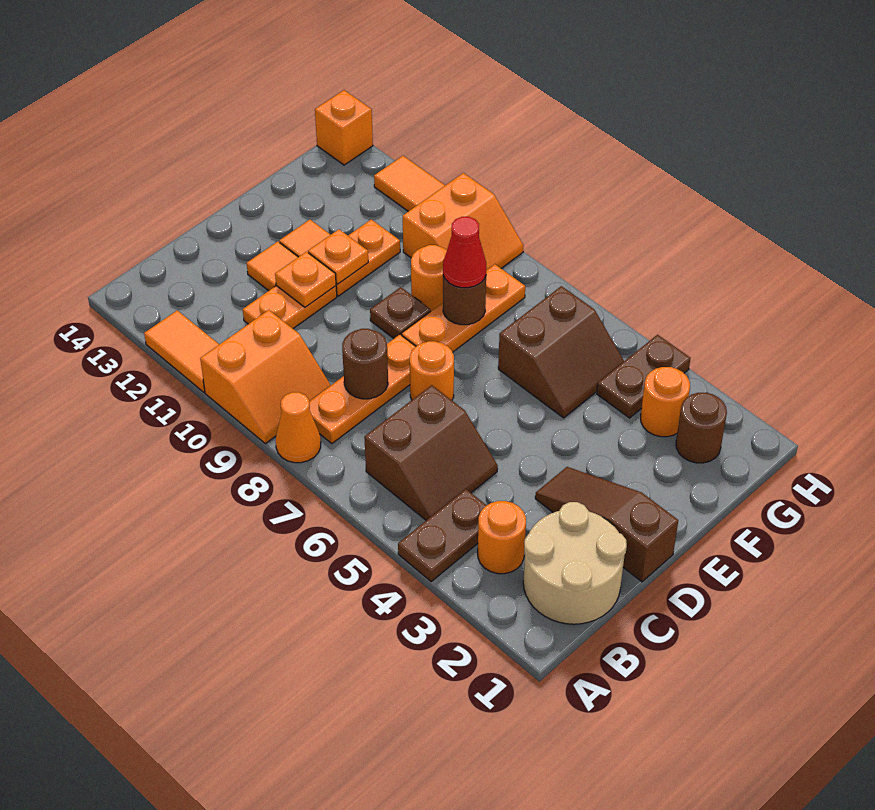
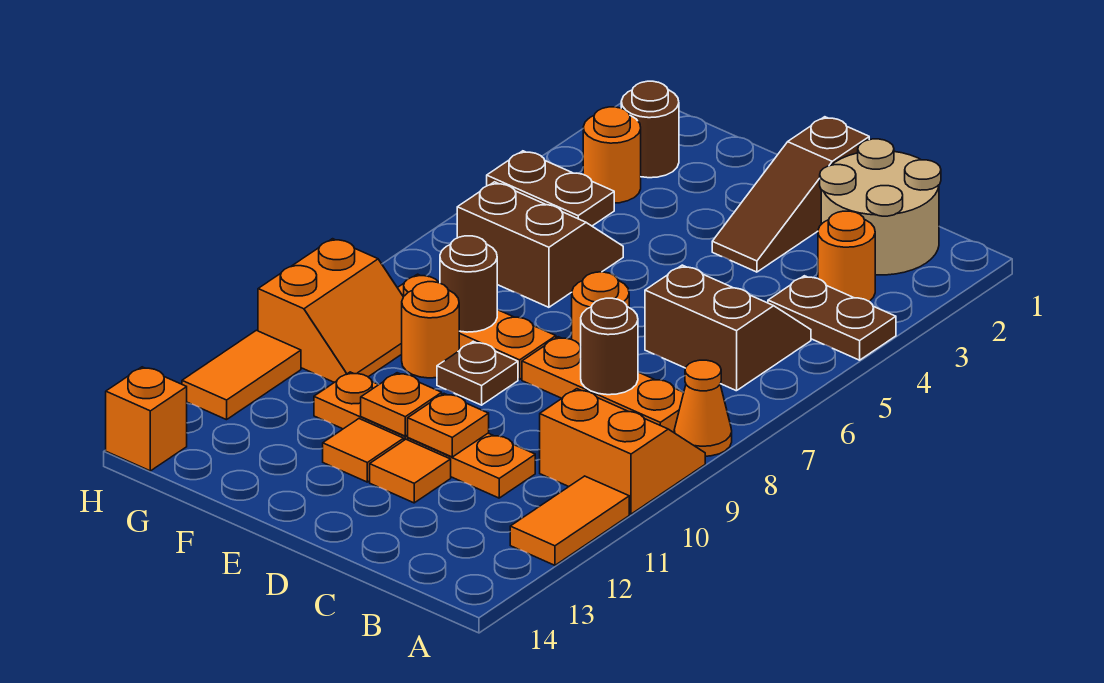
red 1x1 cone [443,217,486,288] -> none
orange 2x2 slope [403,173,523,270] -> orange 2x2 slope turned to [258,239,403,382]

